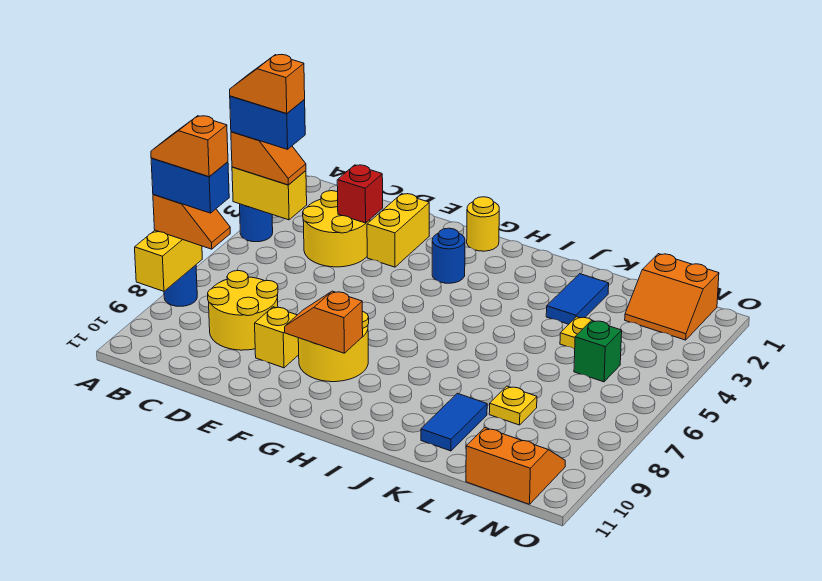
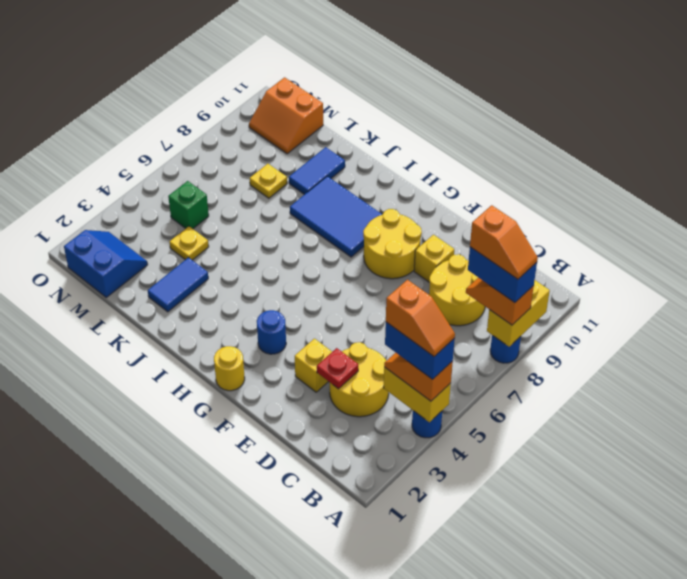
red 1x1 brick [337,165,383,223] -> red 1x1 plate [317,348,358,389]
yellow 1x2 brick [367,194,429,267] -> yellow 1x1 brick [295,339,332,392]
orange 1x2 slope [285,291,363,353] -> none
none -> blue 2x3 tile [290,176,382,257]
orange 2x2 slope [625,254,719,340] -> blue 2x2 slope [64,230,148,297]

